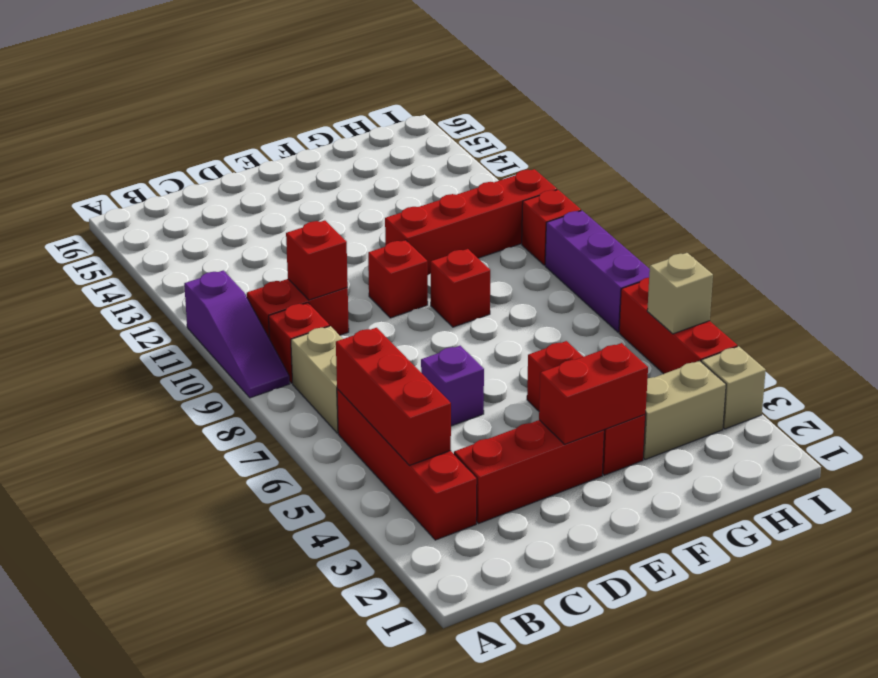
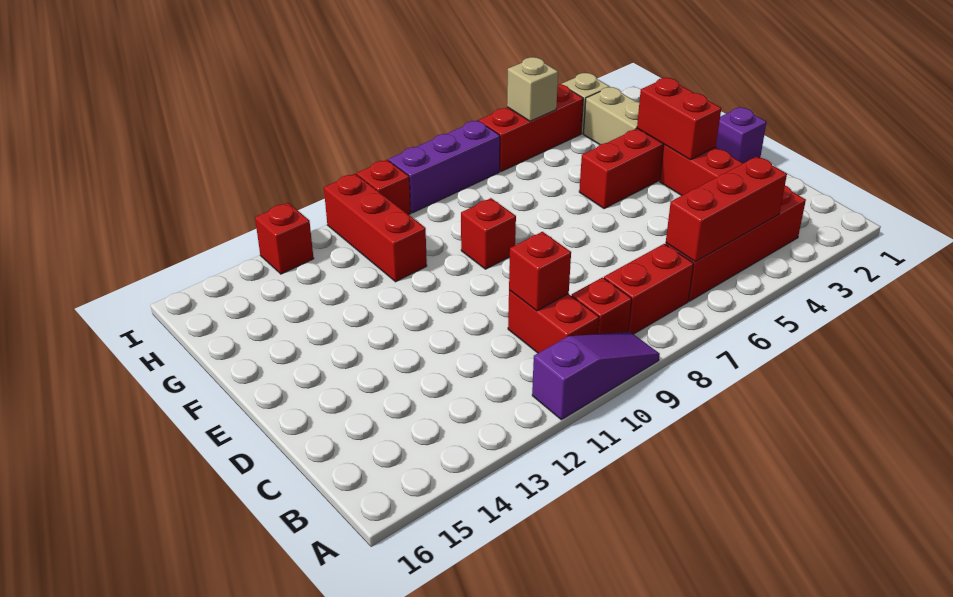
tan 1x2 brick [291,326,343,433] -> red 1x2 brick [604,244,694,334]
purple 1x1 brick [421,346,484,426] -> purple 1x1 brick moved to [716,107,767,163]
red 1x1 brick [368,240,428,318] -> red 1x1 brick moved to [255,203,314,274]
red 1x4 brick [385,169,557,275] -> red 1x3 brick [324,174,427,282]

